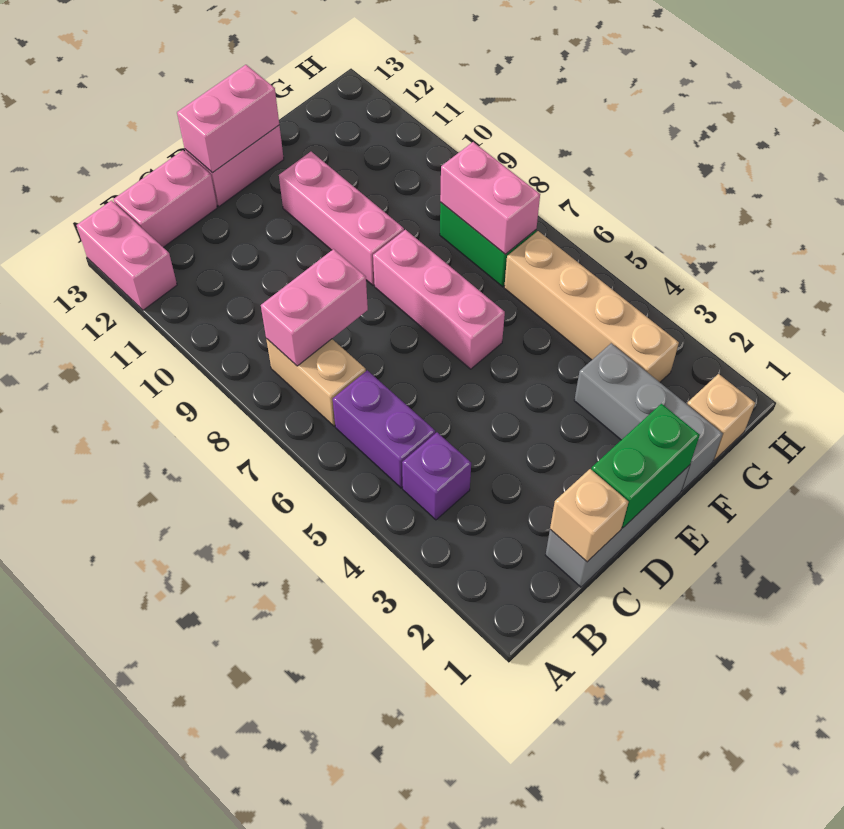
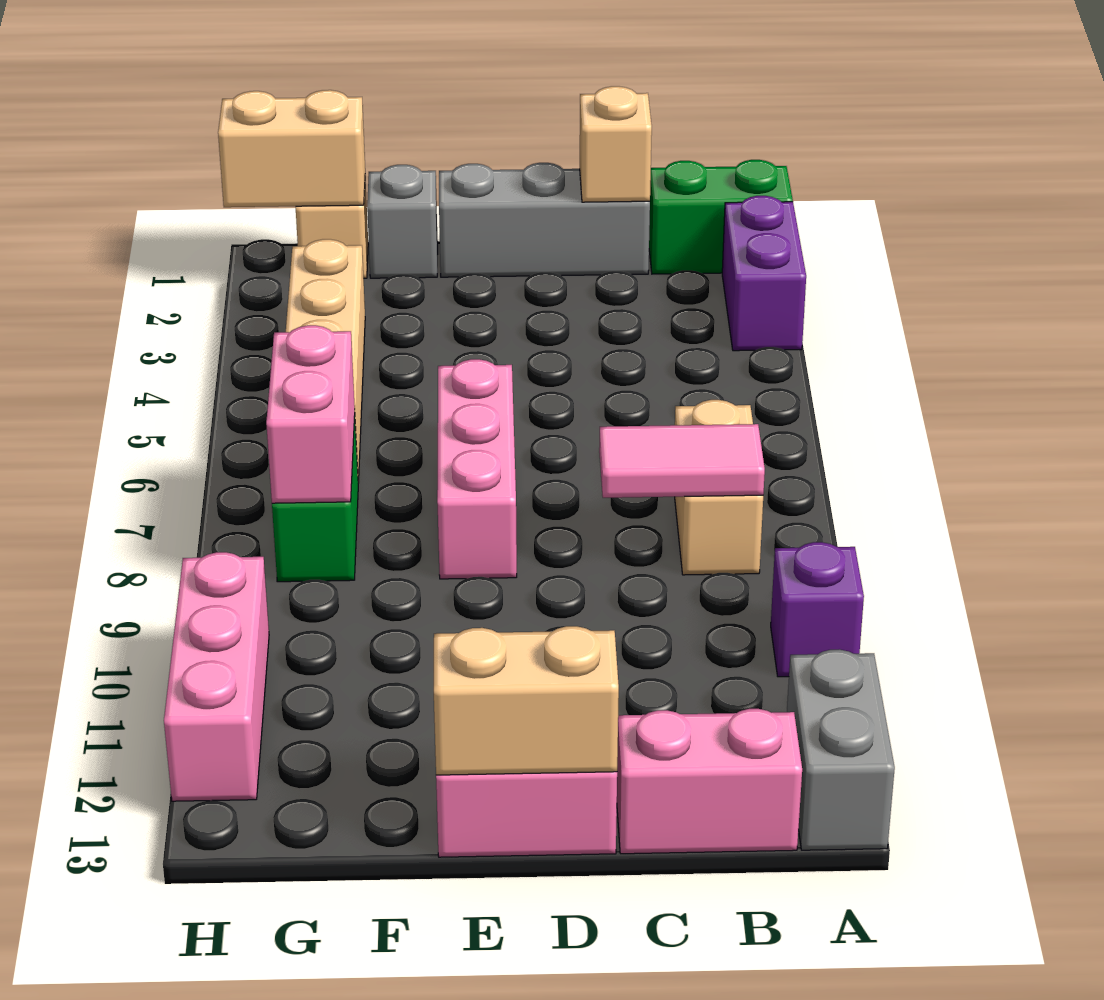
pink 1x2 brick [77,201,177,310] -> grey 1x2 brick [787,649,895,850]
purple 1x1 brick [402,433,471,520] -> purple 1x1 brick moved to [771,542,864,677]
purple 1x2 brick [333,370,435,488] -> purple 1x2 brick moved to [722,196,806,351]
pink 1x2 brick [261,249,368,366] -> pink 1x2 tile [599,424,765,498]
green 1x2 brick [591,404,700,528] -> green 1x2 brick moved to [649,160,793,274]
pink 1x2 brick [177,65,279,173] -> tan 1x2 brick [434,626,619,775]
pink 1x3 brick [279,152,404,285] -> pink 1x3 brick moved to [164,552,269,801]
grey 1x3 brick [574,343,723,491] -> grey 1x1 brick [367,165,438,278]
none -> tan 1x2 brick [218,90,365,207]

